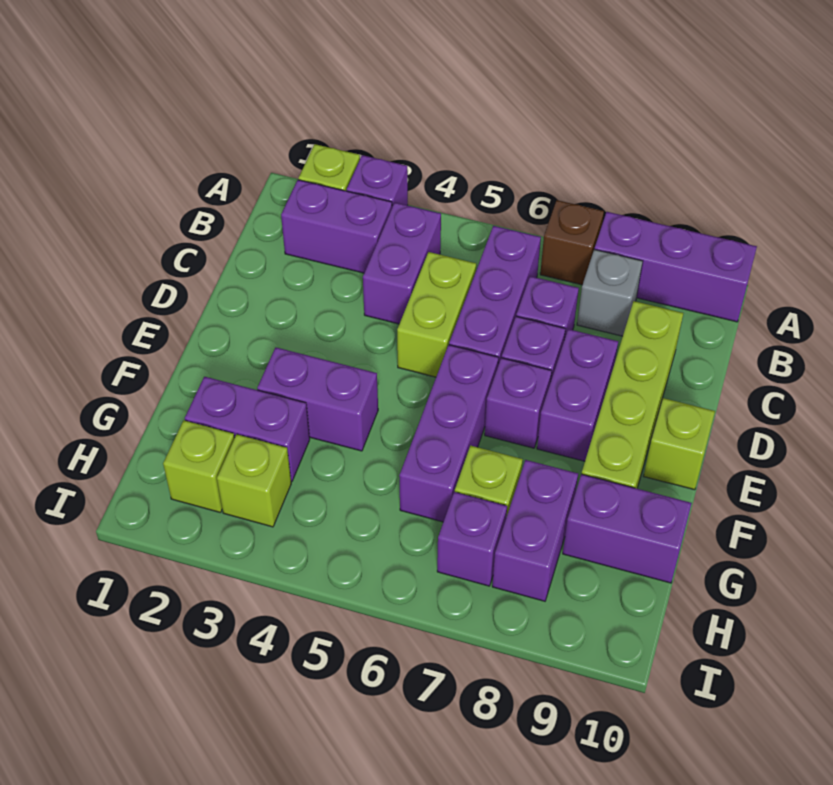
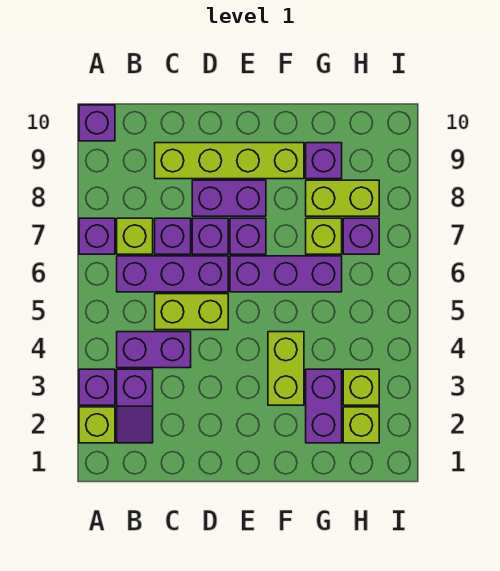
brown 1x1 brick [540,200,604,285] -> purple 1x1 brick [79,218,115,254]
purple 1x3 brick [595,212,757,322] -> purple 1x1 brick [79,105,115,141]
purple 1x2 brick [281,180,392,273] -> purple 1x2 slope [117,369,153,443]
grey 1x1 brick [577,249,643,336] -> none
lime 1x1 brick [644,398,715,490] -> lime 1x1 brick moved to [117,218,153,254]
purple 1x2 brick [257,348,378,451] -> lime 1x2 brick [268,332,304,405]
purple 1x2 brick [492,460,578,601] -> lime 1x2 brick [306,180,379,216]
purple 1x2 brick [563,474,692,583] -> purple 1x1 brick [306,143,342,179]

